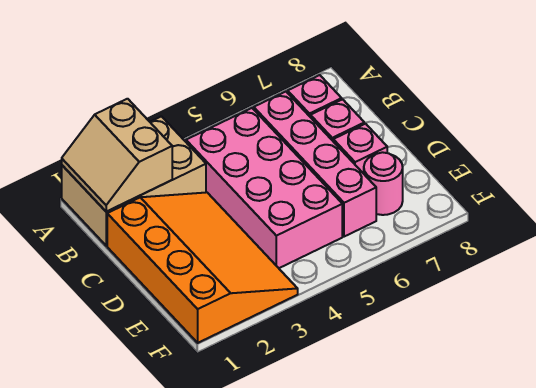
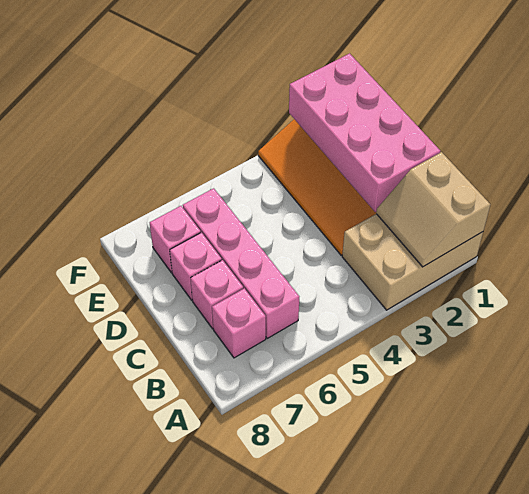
tan 2x2 slope [62,99,172,212] -> tan 2x2 slope turned to [376,152,490,267]
pink 2x4 brick [186,108,342,268] -> pink 2x4 brick moved to [289,53,440,212]
pink 1x1 round brick [364,152,403,215] -> pink 1x1 brick [150,206,201,273]

